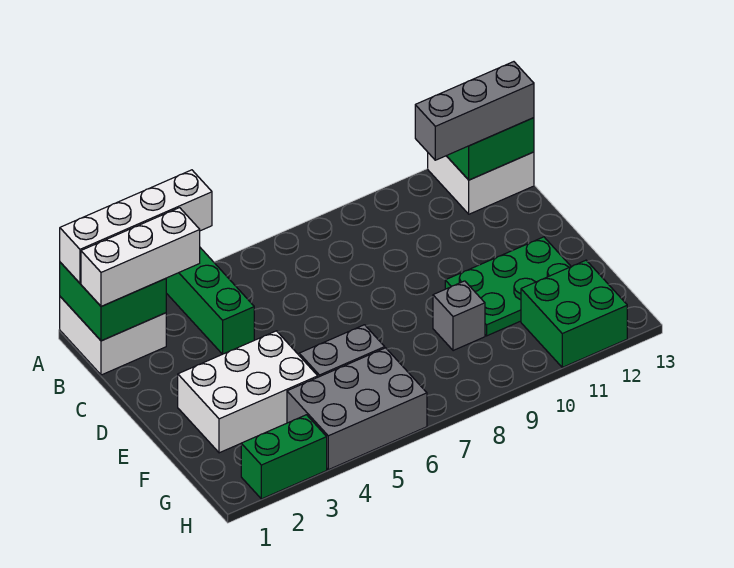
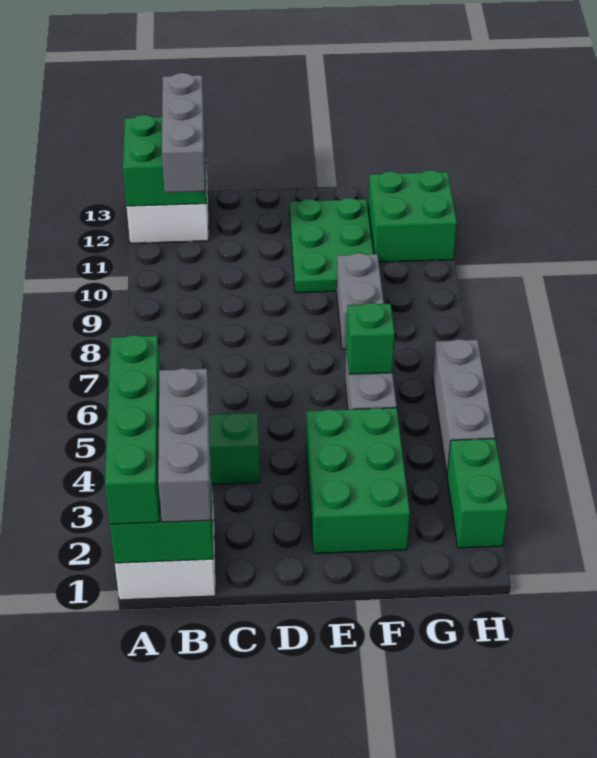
white 1x4 brick [60,170,212,283] -> green 1x4 brick [105,335,160,524]
white 1x3 brick [81,208,200,307] -> grey 1x3 brick [158,368,211,522]
white 2x3 brick [178,331,318,453] -> green 2x3 brick [306,408,410,553]
none -> green 1x1 brick [346,303,395,374]
grey 1x1 brick [433,281,485,351] -> grey 1x2 brick [337,253,384,349]
grey 2x3 brick [287,348,427,470] -> grey 1x3 brick [432,339,495,473]

